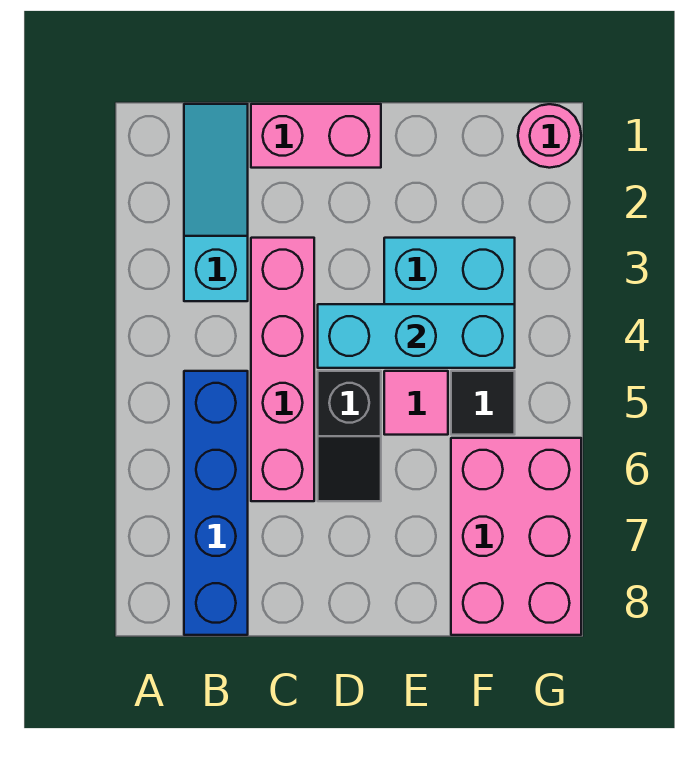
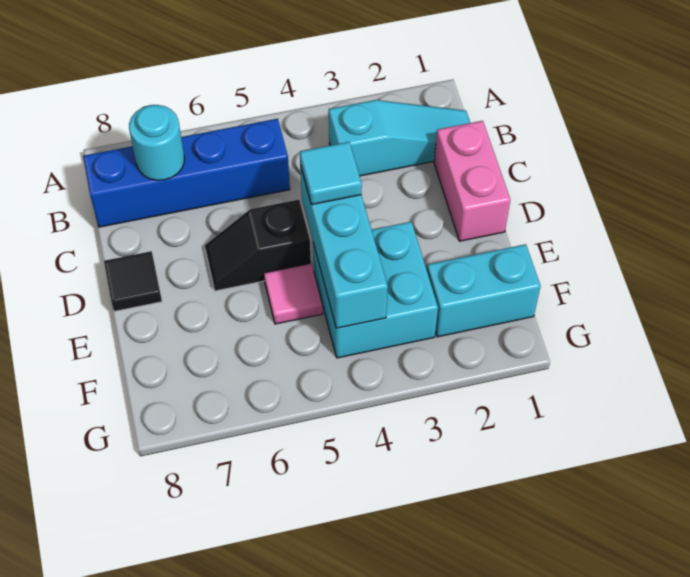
none -> cyan 1x1 round brick [129,105,184,180]
pink 1x4 brick [251,238,314,501] -> none
none -> cyan 1x1 tile [300,142,362,205]
none -> cyan 1x2 brick [427,244,541,337]
black 1x1 tile [451,371,515,435] -> black 1x1 tile moved to [104,251,162,311]
pink 2x3 brick [451,438,581,635] -> none
pink 1x1 round brick [518,104,581,168] -> none

